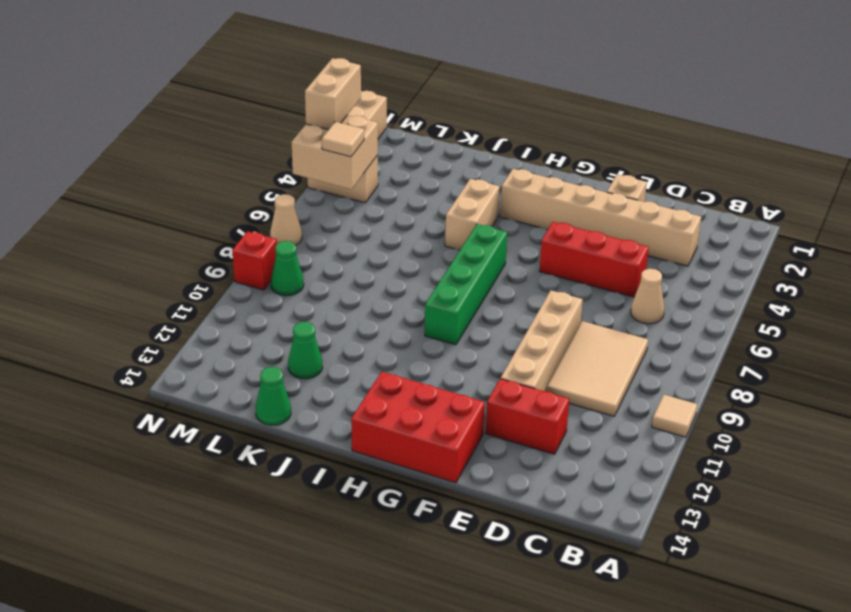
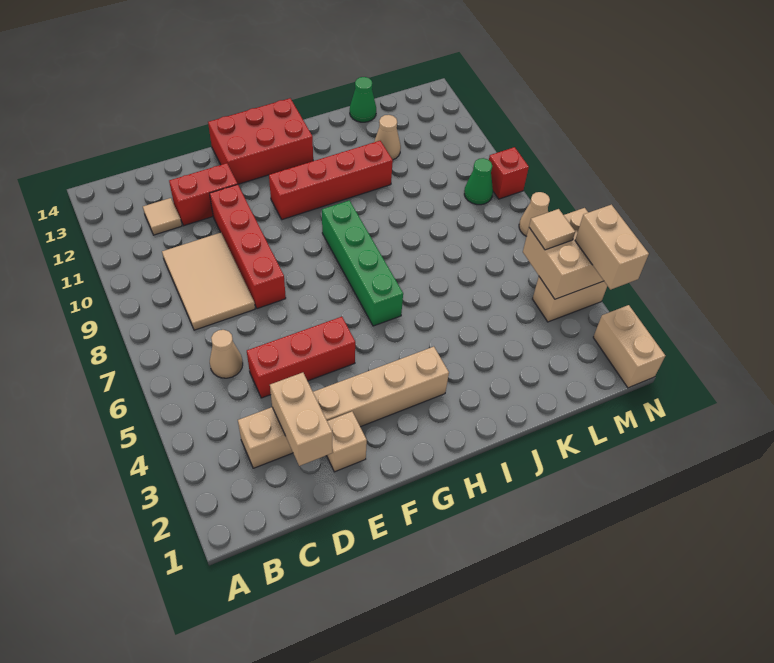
tan 1x1 tile [652,395,697,437] -> tan 1x1 tile moved to [143,198,182,235]
tan 1x4 brick [501,291,583,392] -> red 1x4 brick [210,184,286,309]
none -> red 1x4 brick [269,141,393,220]
tan 1x2 brick [445,179,500,250] -> tan 1x2 brick moved to [270,373,332,466]
green 1x1 cone [288,322,322,379] -> tan 1x1 cone [374,115,401,160]

